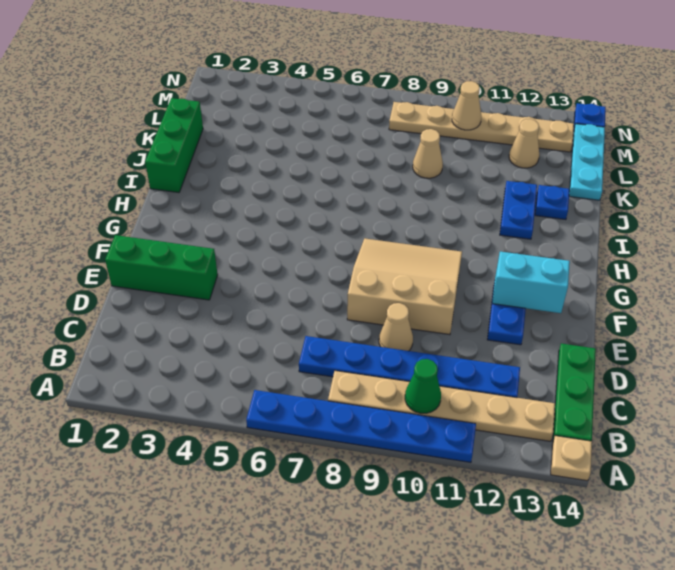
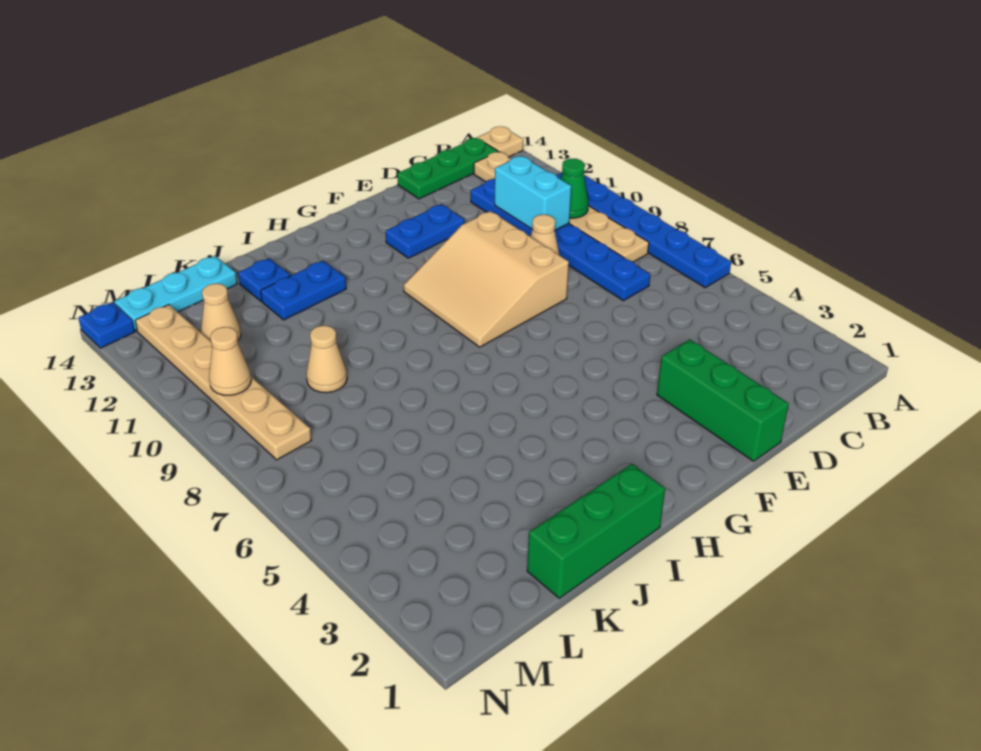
cyan 1x2 brick [492,251,570,313] -> cyan 1x2 brick moved to [495,156,571,230]

